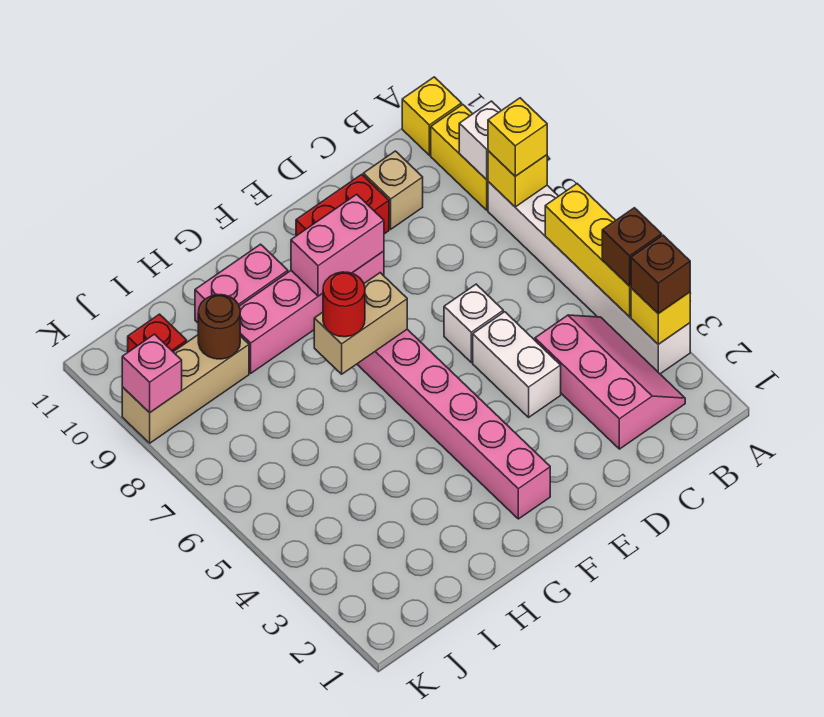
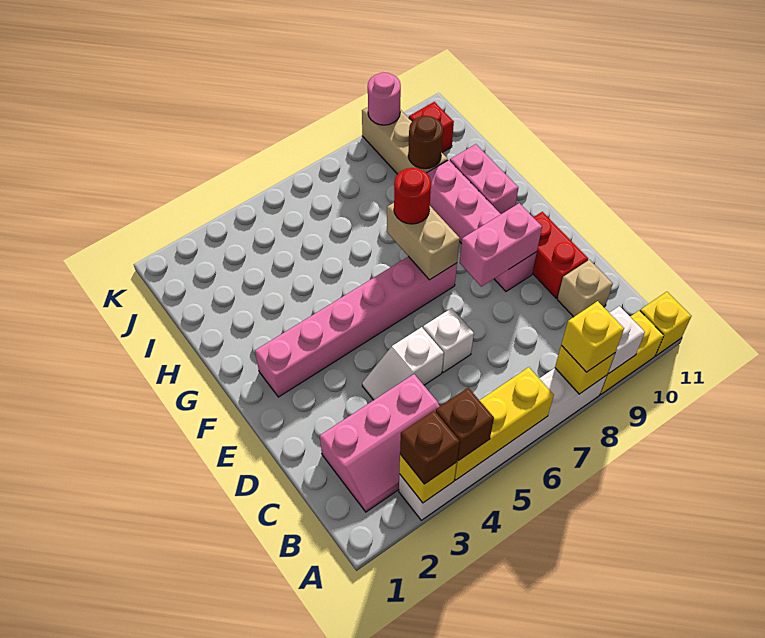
white 1x2 brick [473,312,561,417] -> white 1x2 slope [362,327,444,400]
pink 1x2 brick [291,194,384,296] -> pink 1x2 brick turned to [460,203,542,287]
pink 1x1 brick [122,334,182,413] -> pink 1x1 round brick [368,73,401,125]

